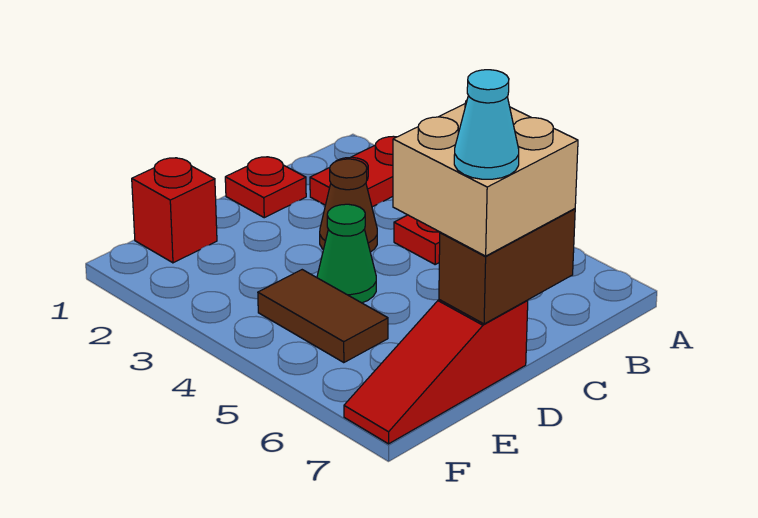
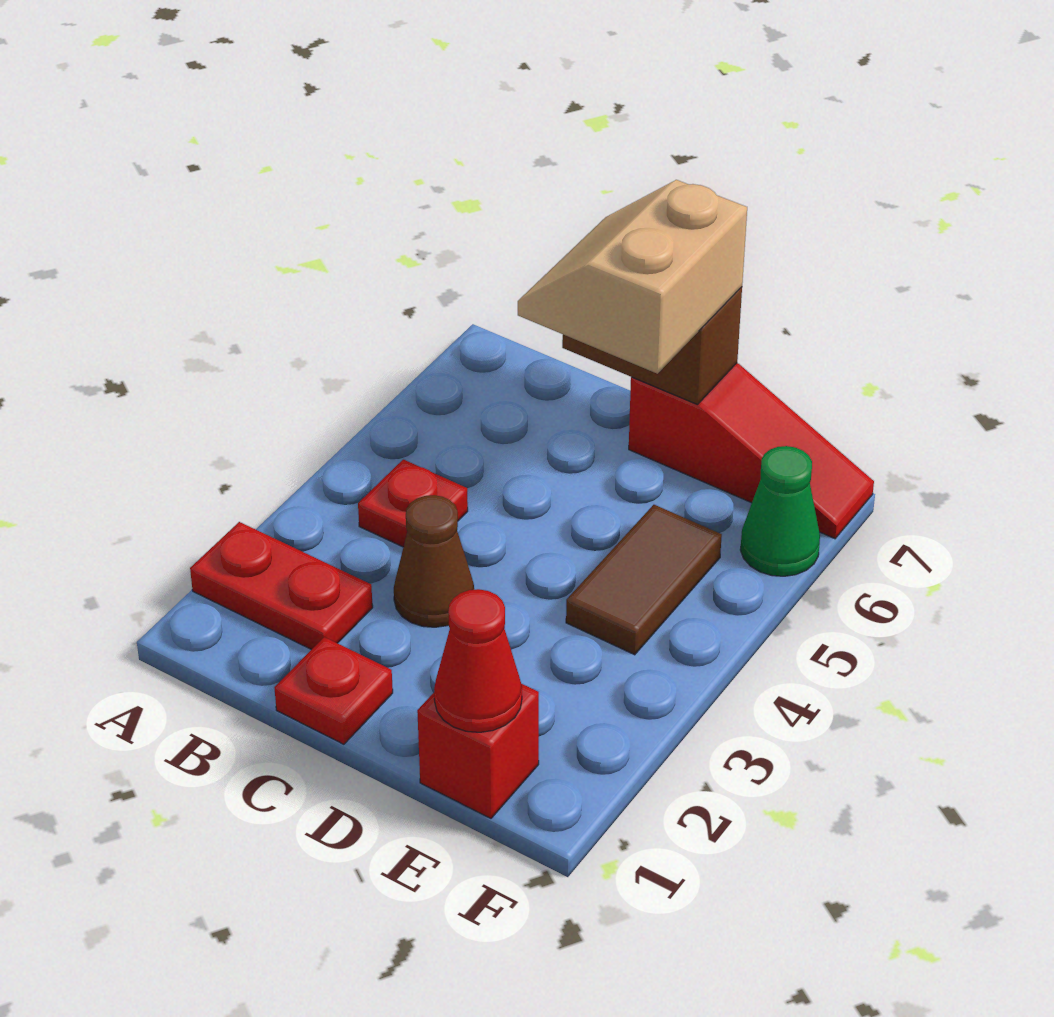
tan 2x2 brick [393,100,578,256] -> tan 2x2 slope [518,180,747,374]
green 1x1 cone [317,204,376,303] -> green 1x1 cone moved to [740,446,820,576]
cyan 1x1 cone [454,70,519,179] -> none
none -> red 1x1 cone [434,589,522,732]

